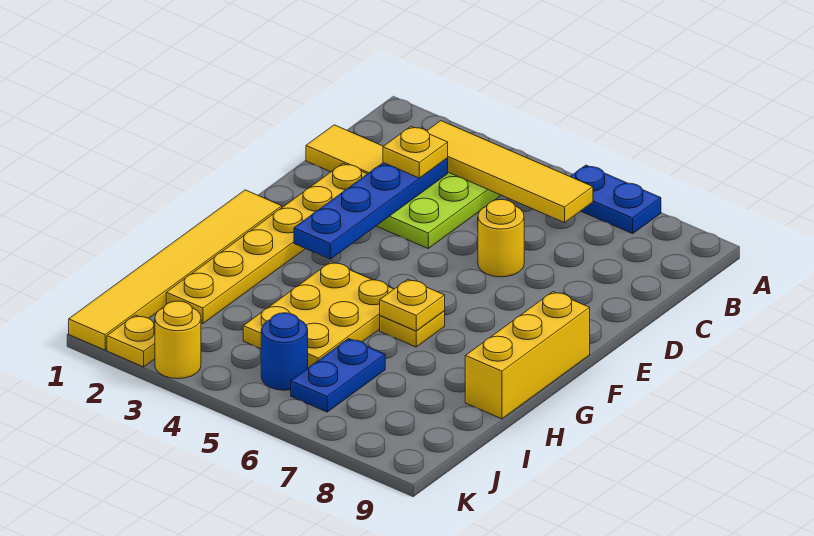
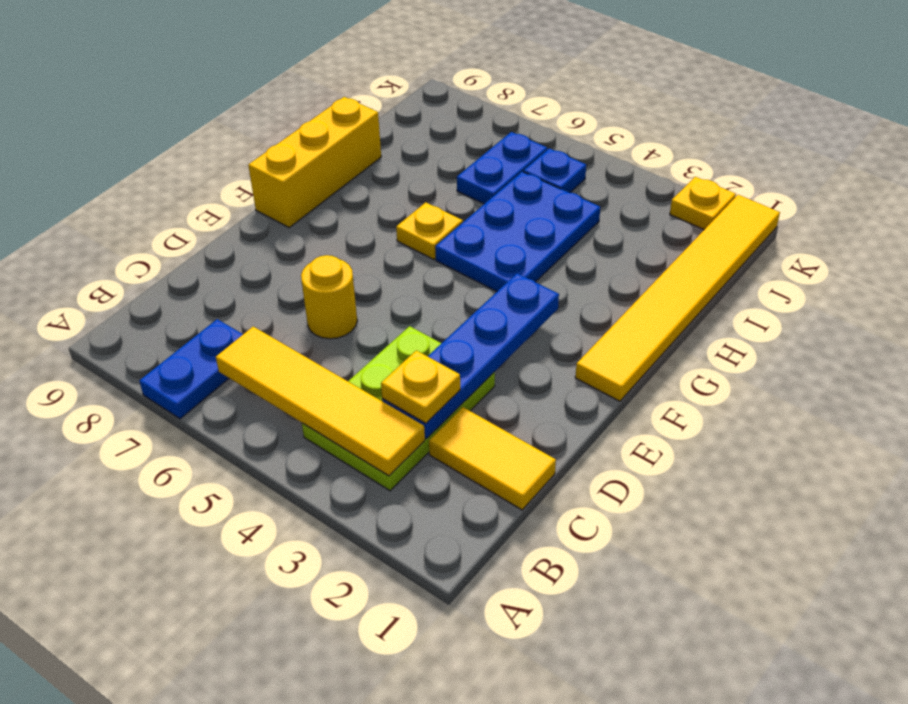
blue 1x2 plate [570,165,661,234] -> blue 1x2 plate turned to [139,319,243,419]
yellow 1x6 plate [166,163,367,324] -> none
yellow 2x3 plate [243,262,394,368] -> blue 2x3 plate [435,172,600,291]
yellow 1x1 plate [380,279,445,331] -> none
blue 1x1 round brick [261,313,308,390] -> blue 1x1 plate [523,148,586,193]
yellow 1x1 round brick [155,301,201,379] -> none

